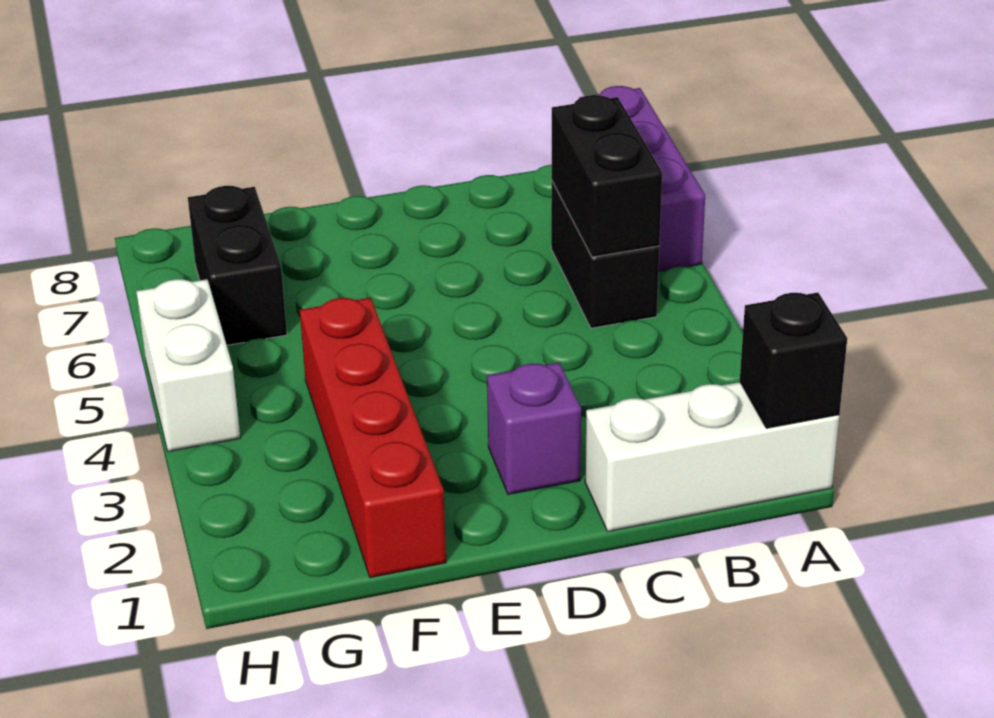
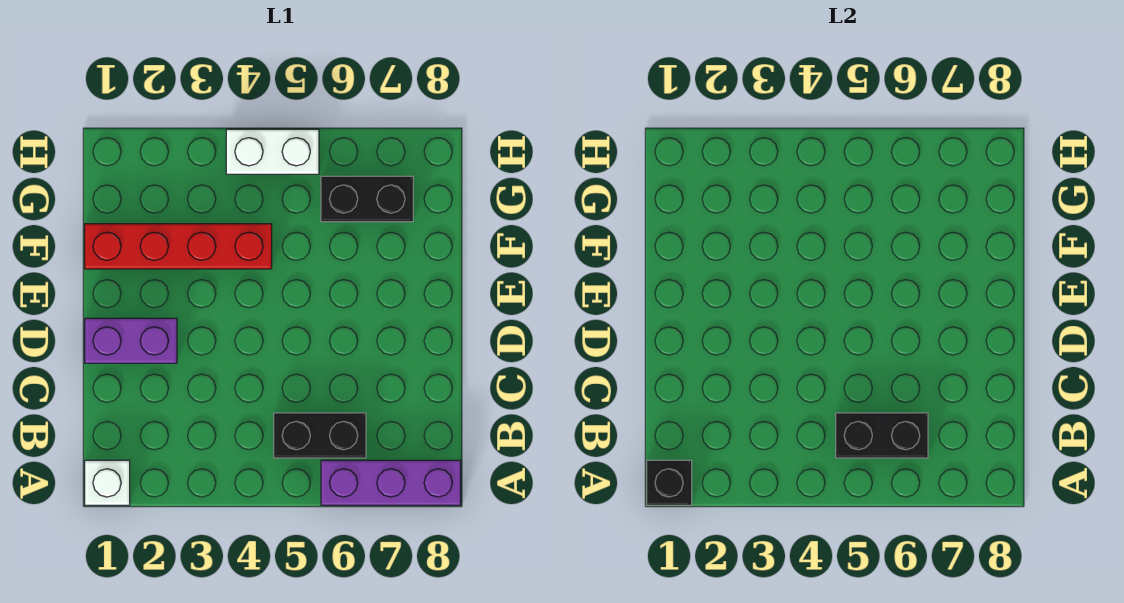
white 1x3 brick [585,382,839,532] -> white 1x1 brick [85,460,130,505]
purple 1x1 brick [487,362,581,494] -> purple 1x2 brick [85,318,177,363]

